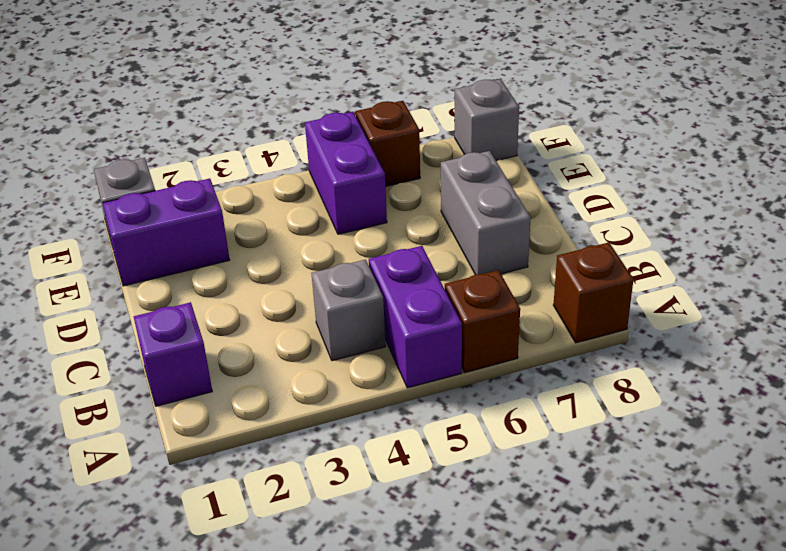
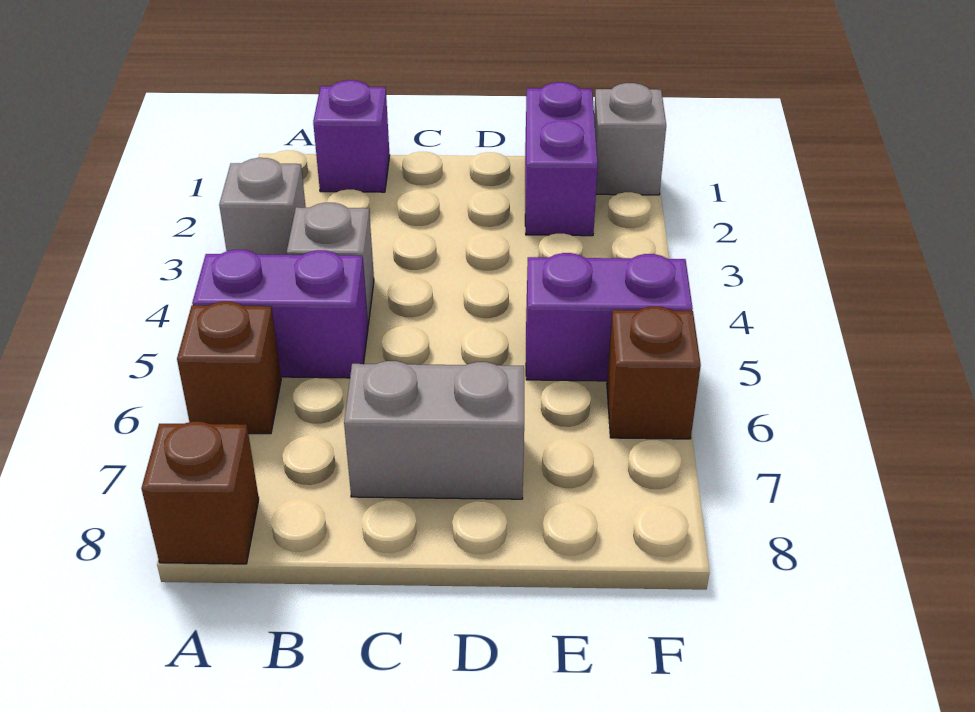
grey 1x1 brick [455,79,519,161] -> grey 1x1 brick moved to [219,158,306,255]

